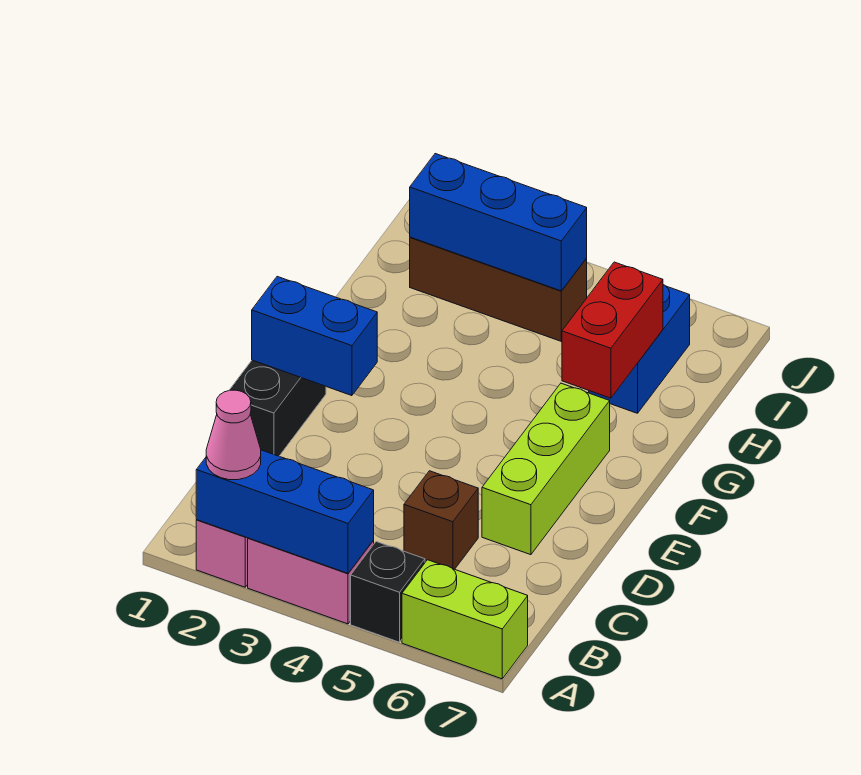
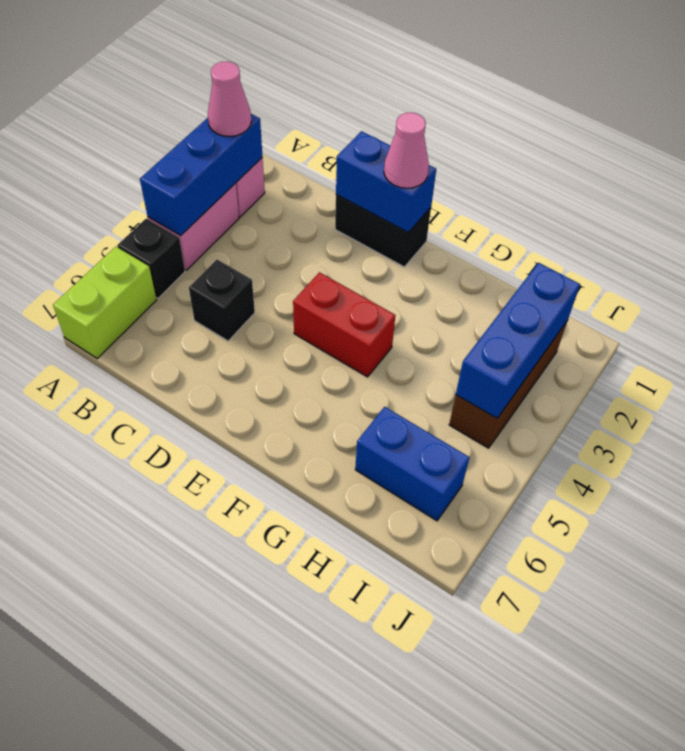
brown 1x1 brick [404,471,478,569] -> black 1x1 brick [189,260,255,341]
lime 1x3 brick [482,383,610,555] -> none
blue 1x2 brick [252,277,377,396] -> blue 1x2 brick turned to [336,131,436,233]
none -> pink 1x1 cone [384,113,429,188]
red 1x2 brick [562,262,663,398] -> red 1x2 brick moved to [293,272,395,377]

